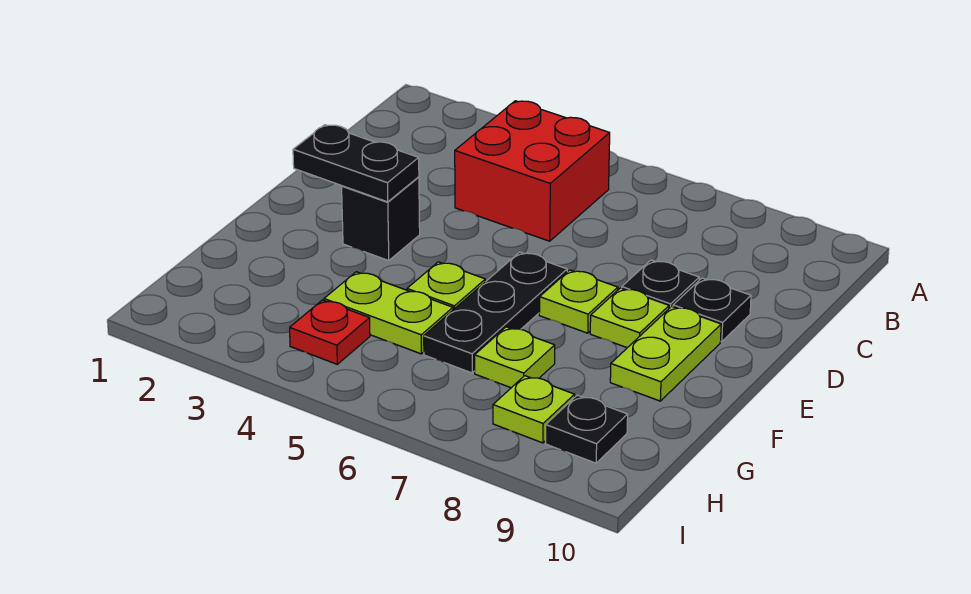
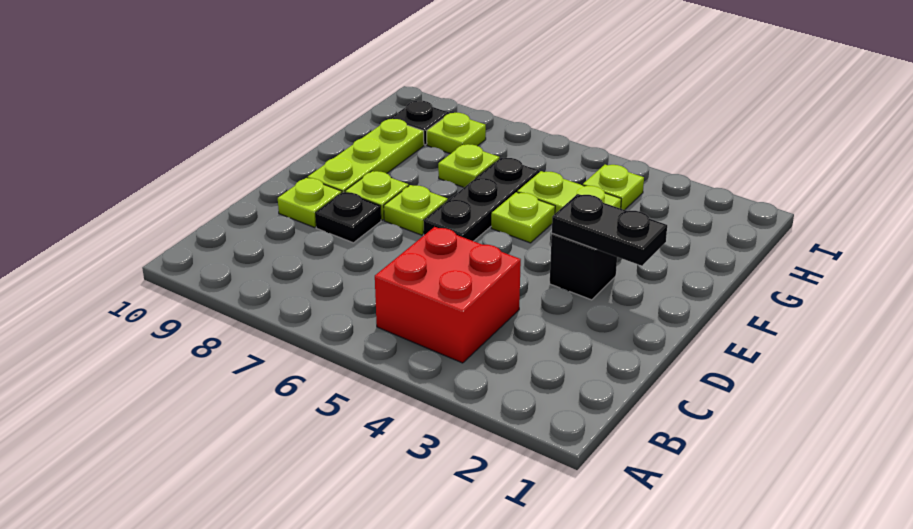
black 1x1 plate [673,278,751,342] -> lime 1x1 plate [278,178,342,227]
lime 1x2 plate [610,306,721,401] -> lime 1x3 plate [308,119,424,193]
red 1x1 plate [290,300,370,364] -> lime 1x1 plate [583,165,644,210]

